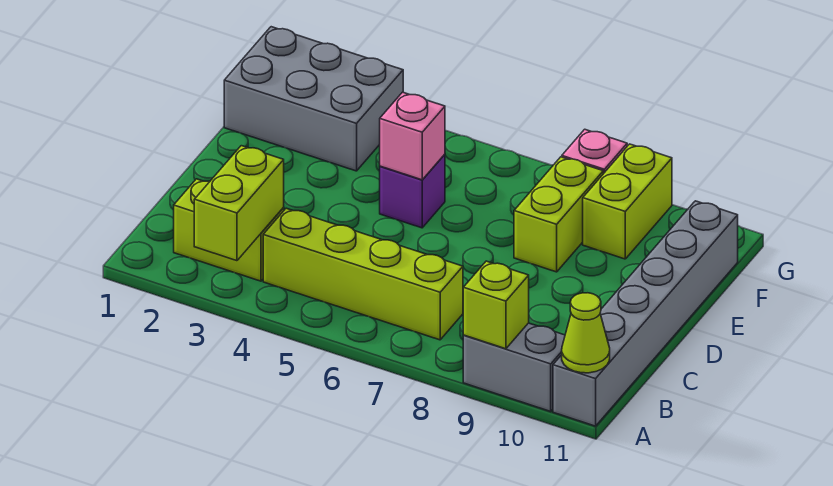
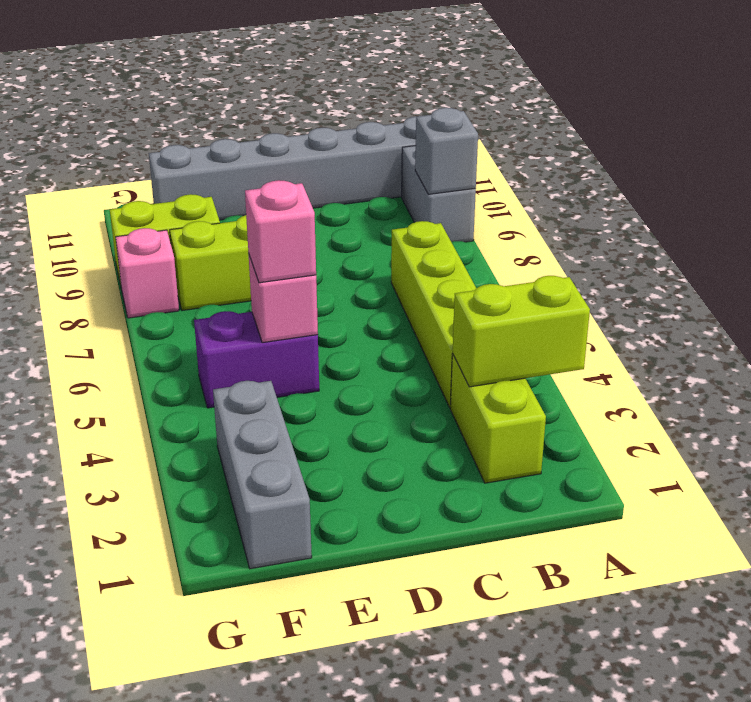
lime 1x1 brick [463,261,529,349] -> grey 1x1 brick [415,108,478,194]
lime 1x1 cone [562,293,610,373] -> none
purple 1x1 brick [380,154,445,228] -> purple 1x2 brick [194,311,319,408]
none -> pink 1x1 brick [245,180,316,283]
grey 2x3 brick [224,27,403,171] -> grey 1x3 brick [213,381,312,569]

